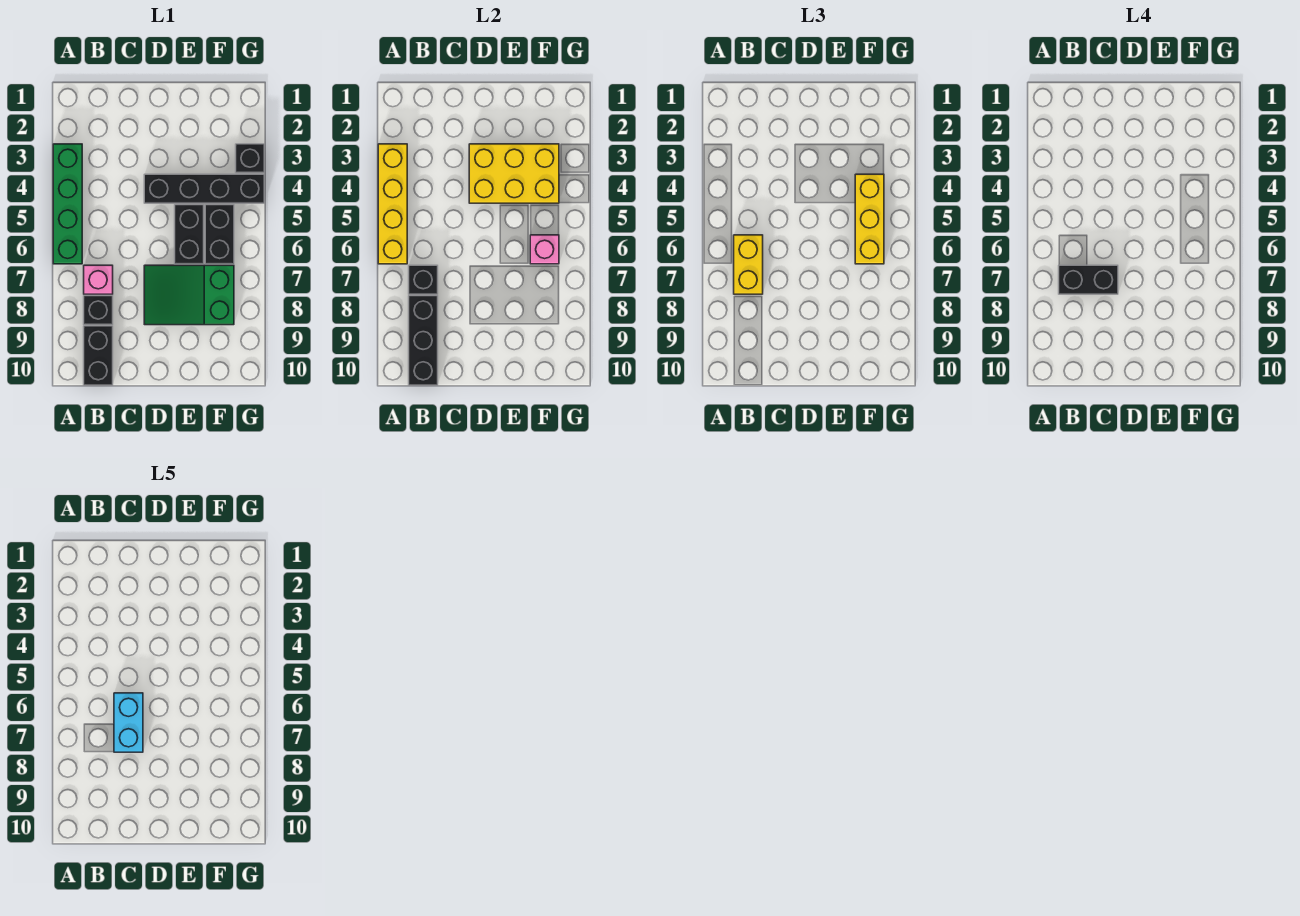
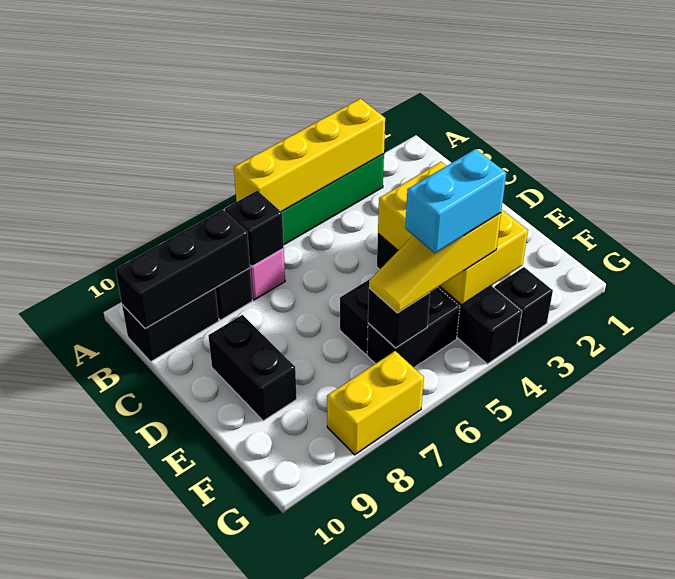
yellow 1x2 brick [734,235,763,294] -> yellow 1x2 brick moved to [327,351,424,455]
black 1x2 brick [1059,265,1118,294] -> black 1x2 brick moved to [208,315,297,421]
cyan 1x2 brick [114,693,143,752] -> cyan 1x2 brick moved to [405,149,506,253]
green 2x3 slope [144,265,234,325] -> none
yellow 1x3 brick [855,174,884,264] -> yellow 1x3 slope [369,213,501,313]
pink 1x1 brick [530,235,559,264] -> black 1x1 brick [368,288,430,348]

